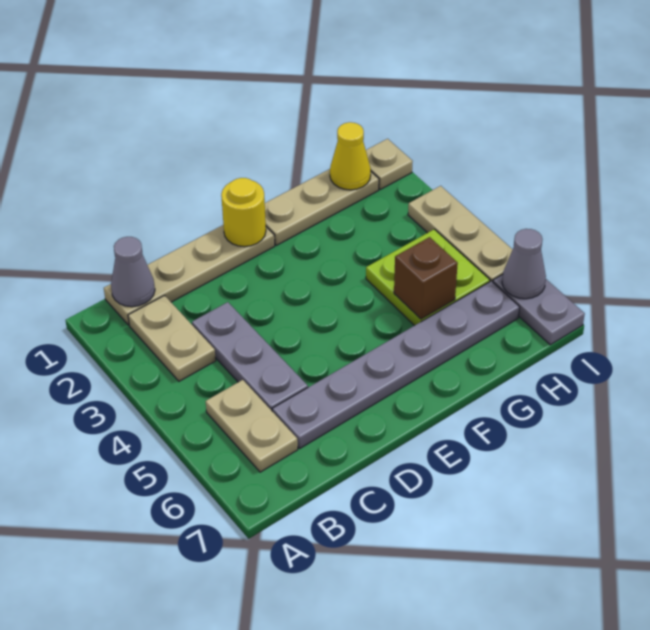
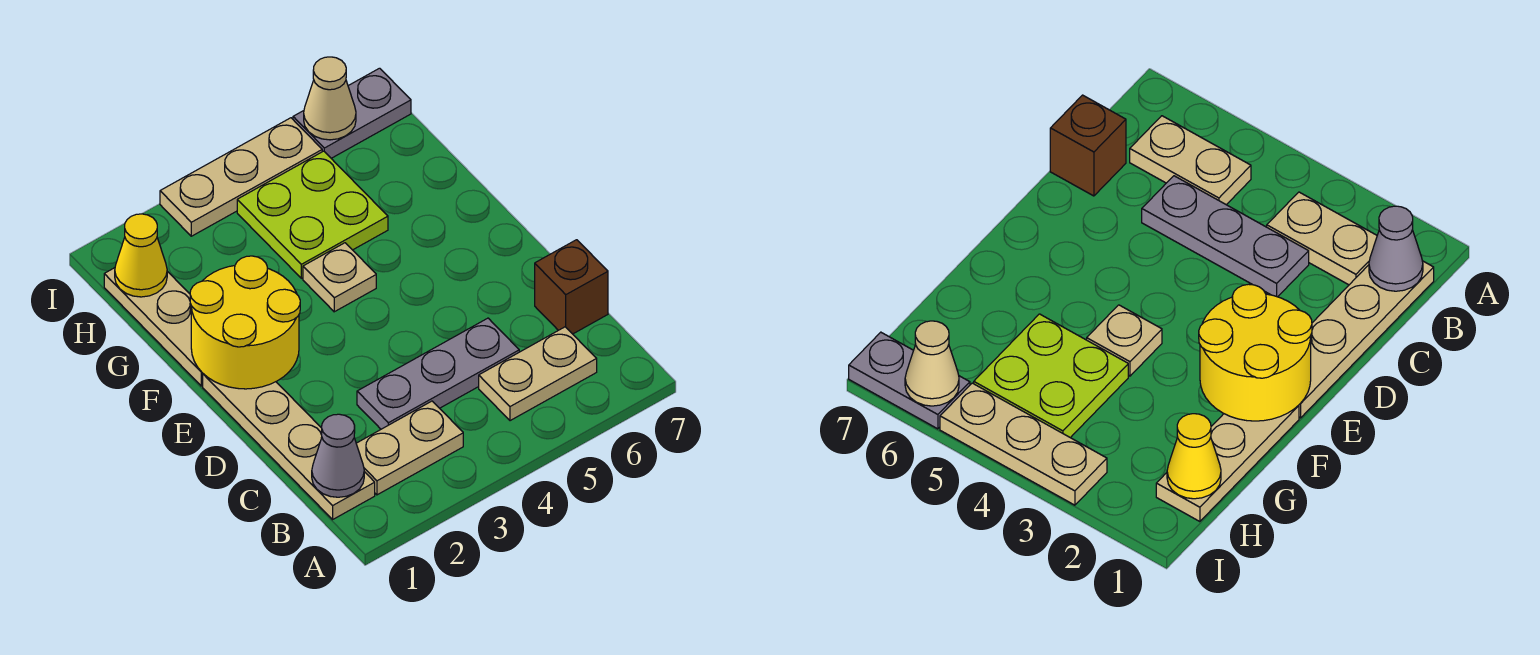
grey 1x6 plate [272,281,520,448] -> none
yellow 1x1 round brick [221,178,266,247] -> yellow 2x2 round brick [190,256,300,389]
brown 1x1 brick [394,237,458,319] -> brown 1x1 brick moved to [535,240,608,334]
tan 1x1 plate [366,139,413,189] -> tan 1x1 plate moved to [303,243,376,312]
grey 1x1 cone [502,229,546,299] -> tan 1x1 cone [304,57,356,140]

